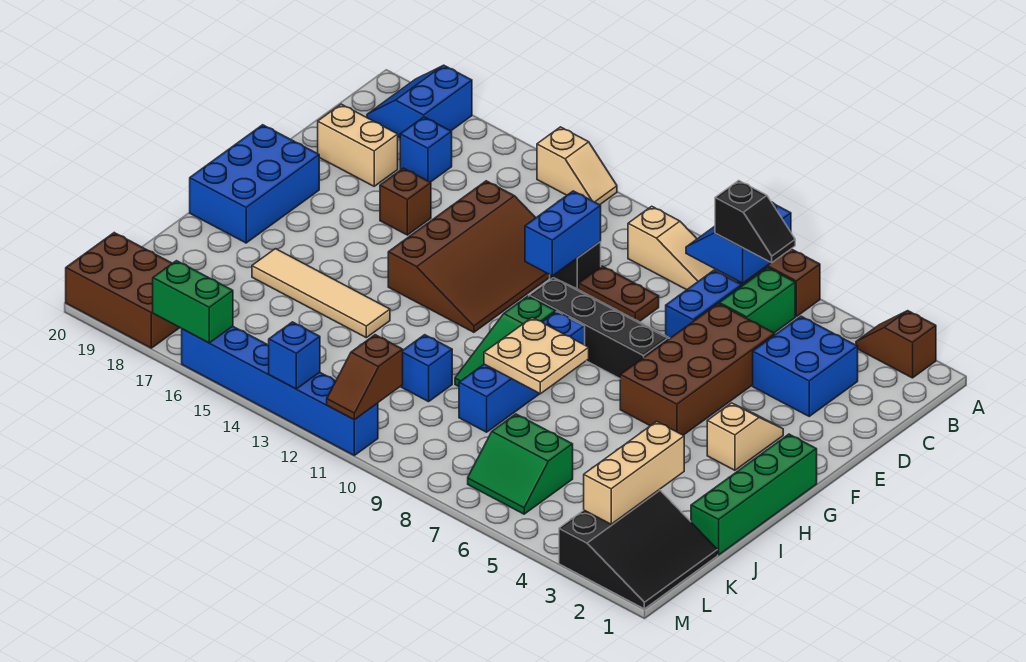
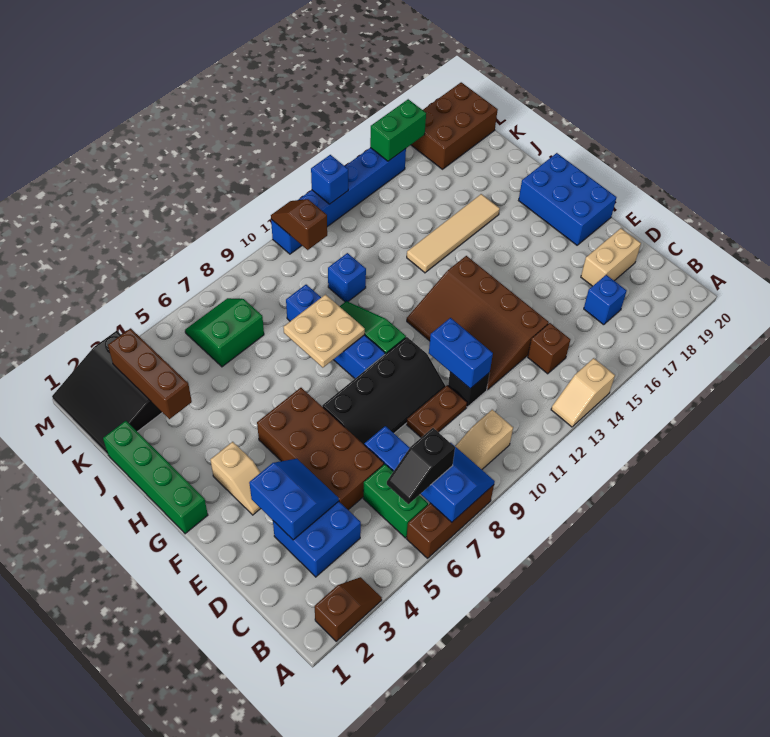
blue 2x2 slope [367,65,472,138] -> blue 2x2 slope moved to [249,459,339,540]
brown 1x1 brick [380,168,431,235] -> brown 1x1 brick moved to [528,323,570,374]
tan 1x3 brick [584,421,684,524] -> brown 1x3 brick [108,328,192,419]

